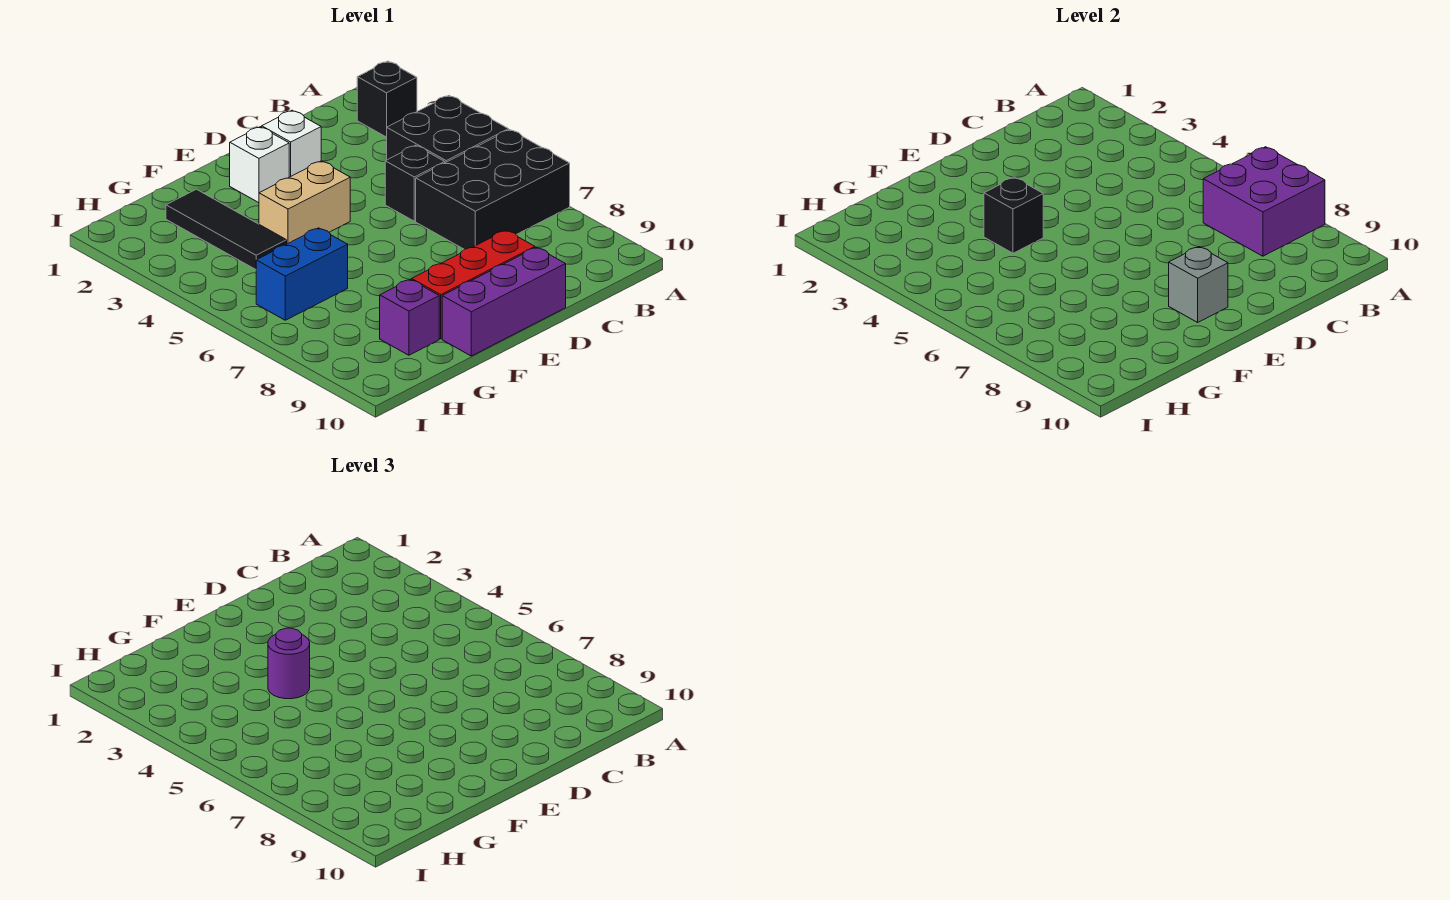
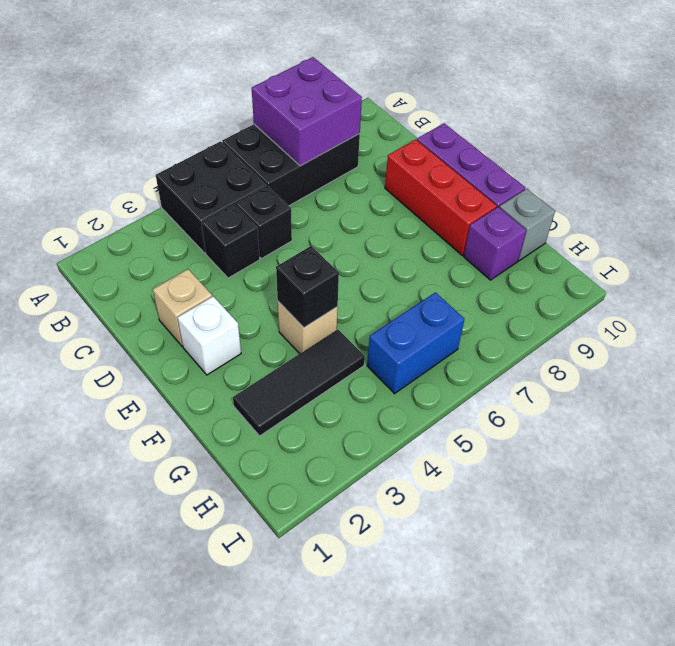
black 1x1 brick [357,61,417,137] -> black 1x1 brick moved to [202,205,260,278]
black 2x3 brick [416,130,570,249] -> black 2x3 brick turned to [222,124,360,206]
white 1x1 brick [262,110,321,177] -> tan 1x1 brick [153,269,212,346]
tan 1x2 brick [259,161,350,244] -> tan 1x1 brick [278,302,338,354]
grey 1x1 brick [1169,247,1228,322] -> grey 1x1 brick moved to [499,189,555,261]
purple 1x1 round brick [268,628,310,699] -> none
blue 1x2 brick [256,228,348,320] -> blue 1x2 brick turned to [367,292,465,394]

